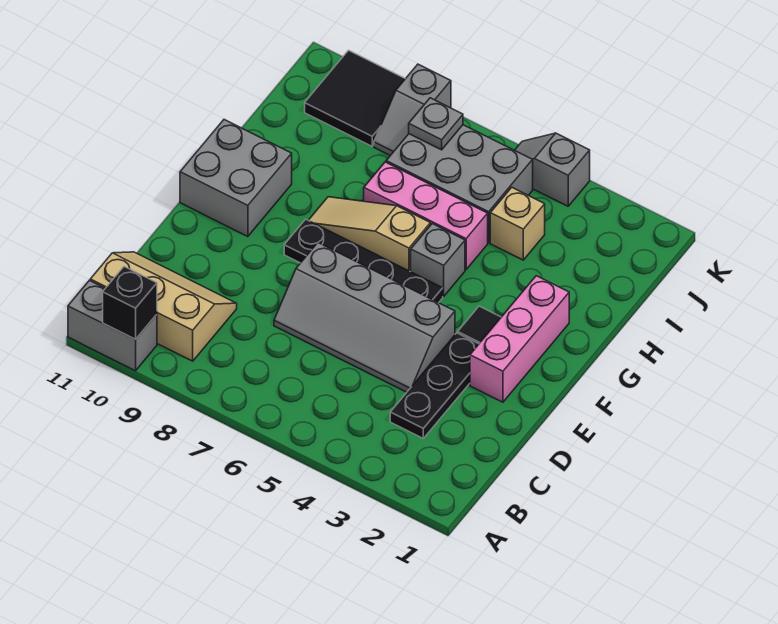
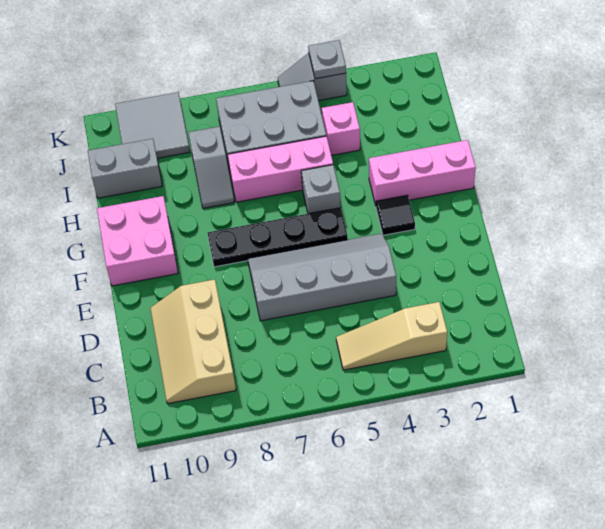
grey 1x2 brick [68,280,157,371] -> grey 1x2 brick moved to [88,139,162,198]
black 1x1 brick [103,267,157,339] -> none
tan 2x3 slope [90,252,237,361] -> tan 2x3 slope turned to [151,279,236,404]
black 1x3 plate [390,333,479,438] -> none
grey 2x4 slope [274,243,455,392] -> grey 2x4 slope turned to [248,234,396,321]
pink 1x3 brick [470,276,569,402] -> pink 1x3 brick turned to [369,140,476,205]
grey 2x2 brick [180,120,292,237] -> pink 2x2 brick [97,196,178,286]
tan 1x3 slope [308,197,430,272] -> tan 1x3 slope moved to [336,302,447,370]
tan 1x1 brick [490,187,545,260] -> pink 1x1 brick [322,102,360,155]
grey 1x1 plate [409,98,463,150] -> grey 1x1 plate moved to [308,40,346,79]
grey 1x2 slope [374,64,451,156] -> grey 1x2 slope moved to [188,126,234,208]
black 2x2 tile [305,50,405,146] -> grey 2x2 tile [115,92,190,158]

